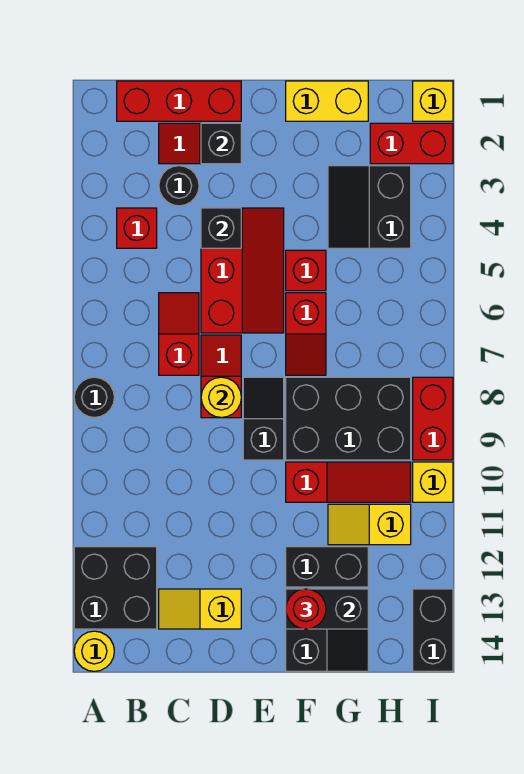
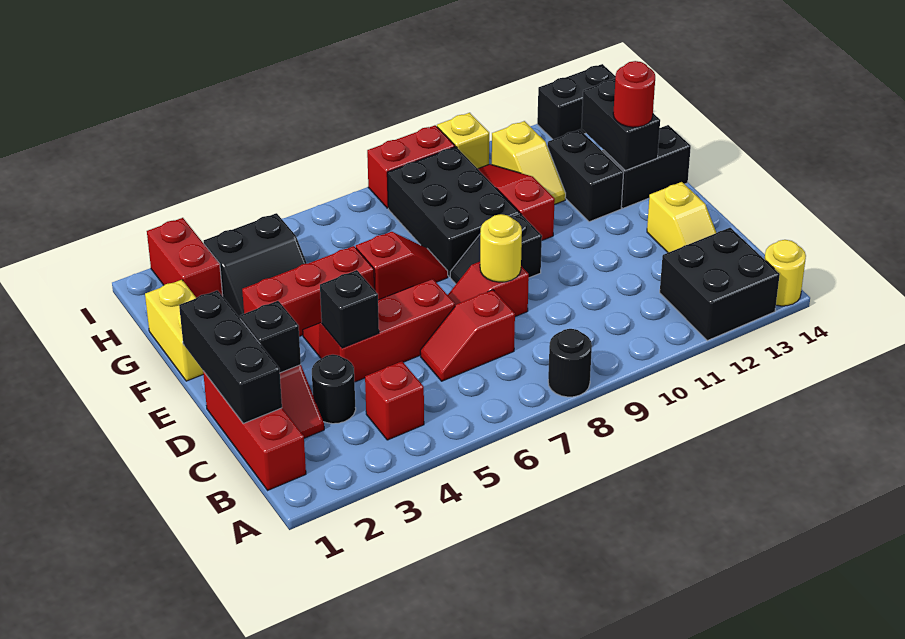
none -> black 1x3 brick [179,290,282,423]
red 1x1 brick [286,250,326,291] -> red 1x3 brick [242,246,375,336]
yellow 1x1 brick [413,81,453,121] -> none

